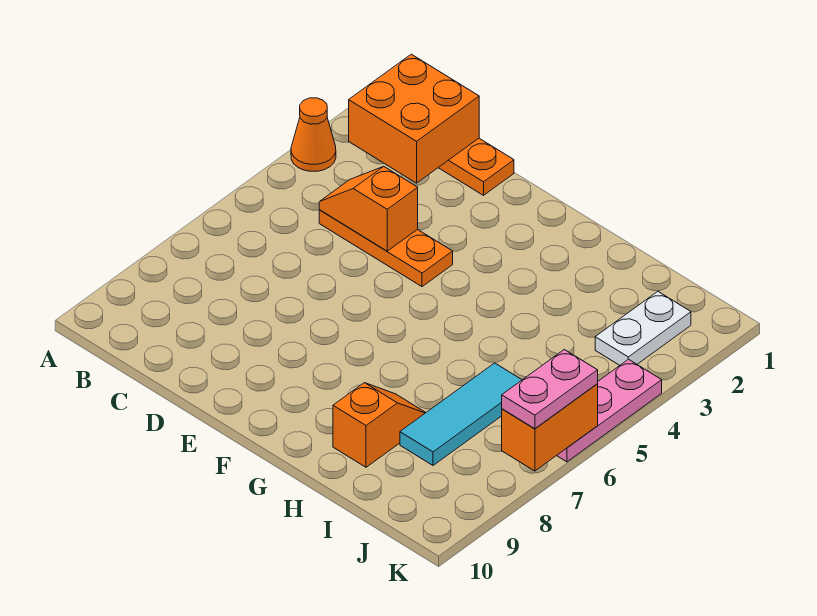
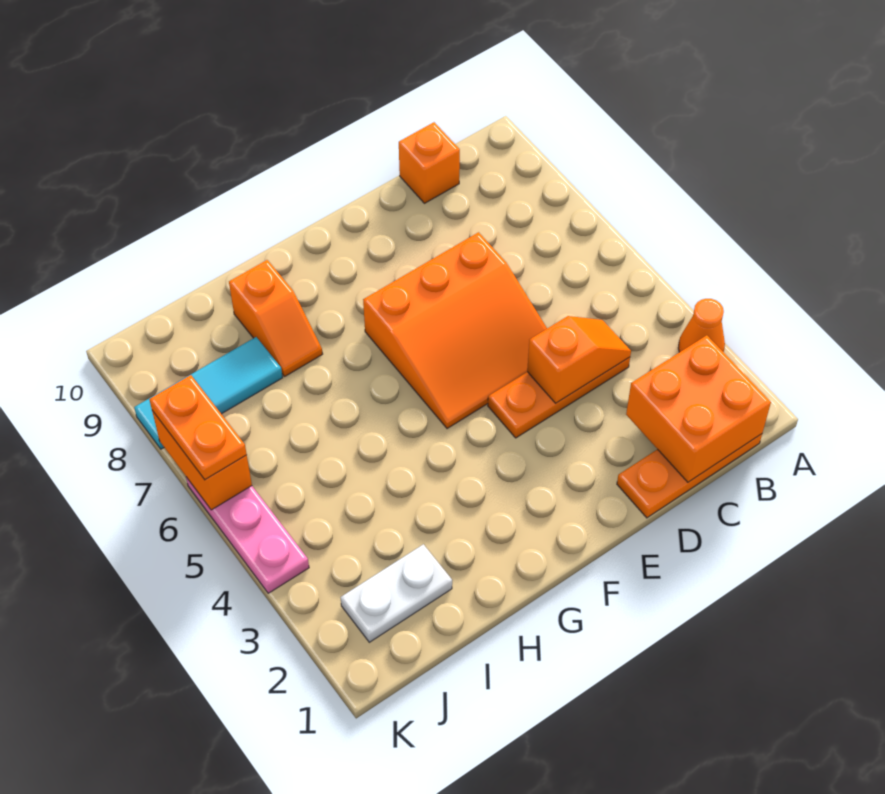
none -> orange 1x1 brick [399,122,460,203]
none -> orange 3x3 slope [363,232,547,429]
cyan 1x3 tile [400,363,522,465] -> cyan 1x3 tile turned to [134,337,283,449]
white 1x2 plate [595,292,691,365] -> white 1x2 plate turned to [341,544,452,642]
pink 1x2 plate [502,350,598,429] -> orange 1x2 plate [149,375,247,480]

